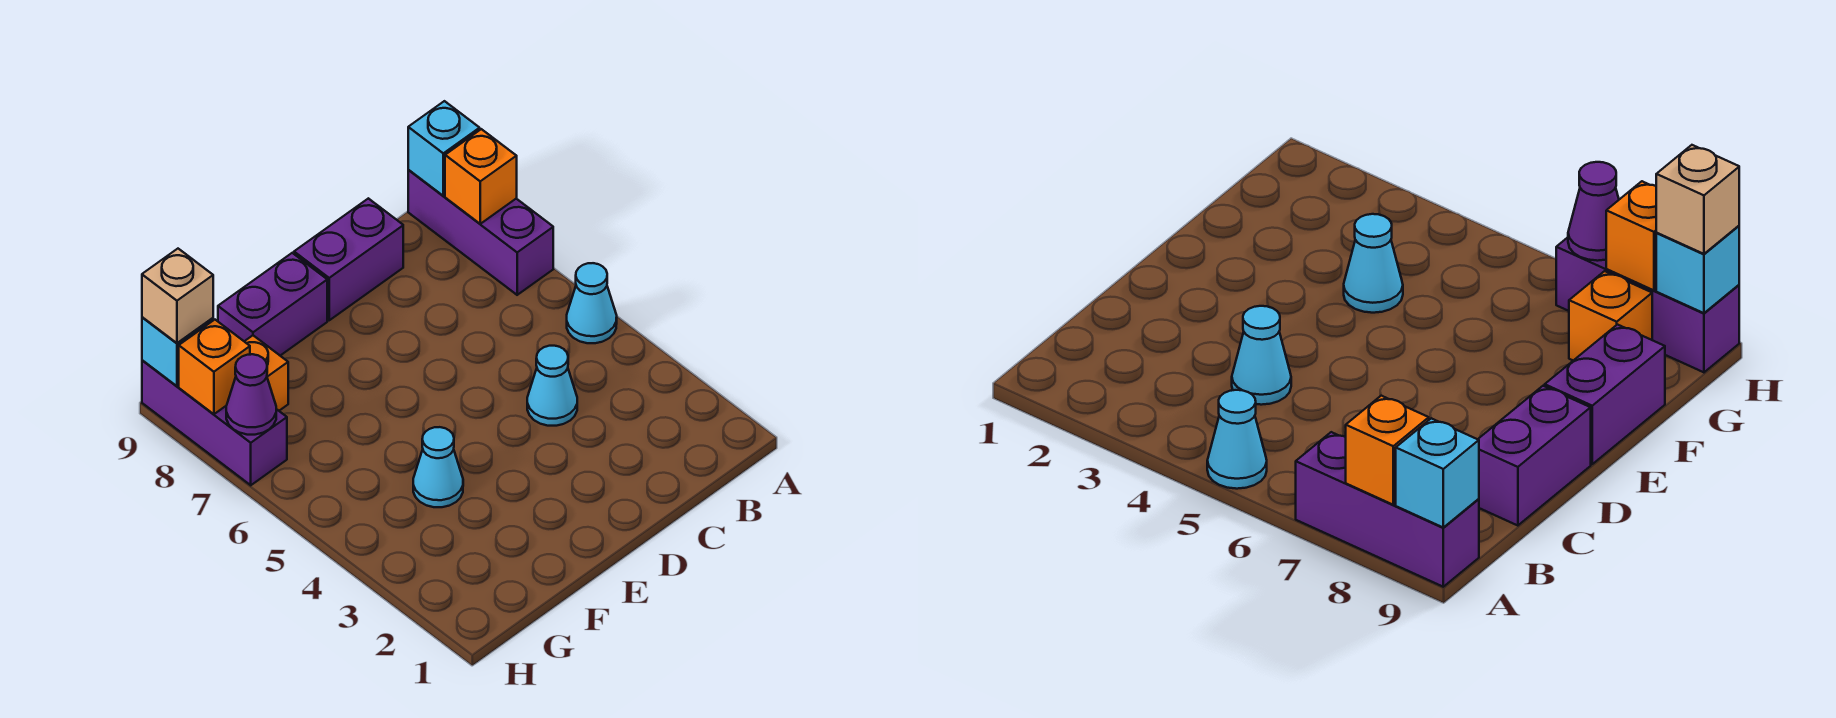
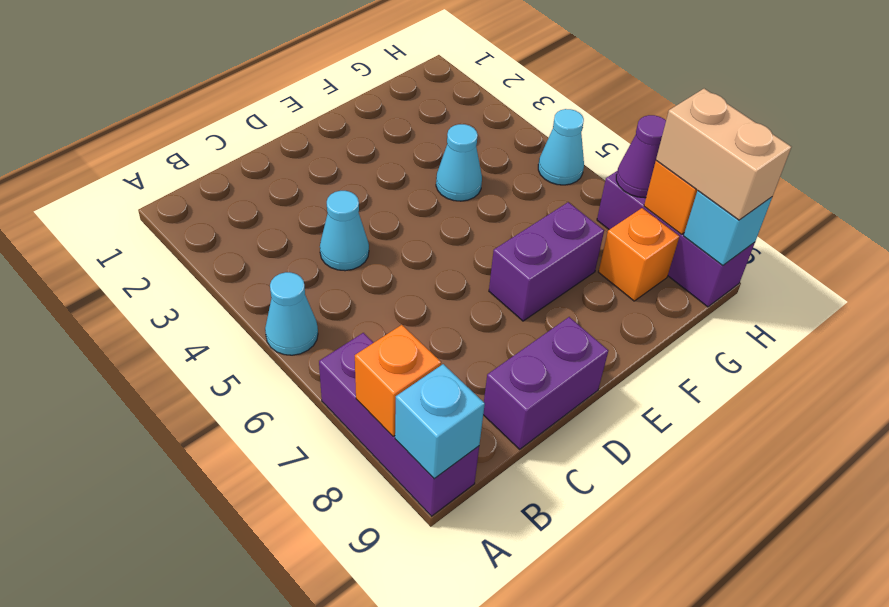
purple 1x2 brick [218,253,327,356] -> purple 1x2 brick moved to [489,202,604,321]
none -> cyan 1x1 cone [538,109,584,185]
tan 1x1 brick [142,249,213,343] -> tan 1x2 brick [656,89,791,220]

